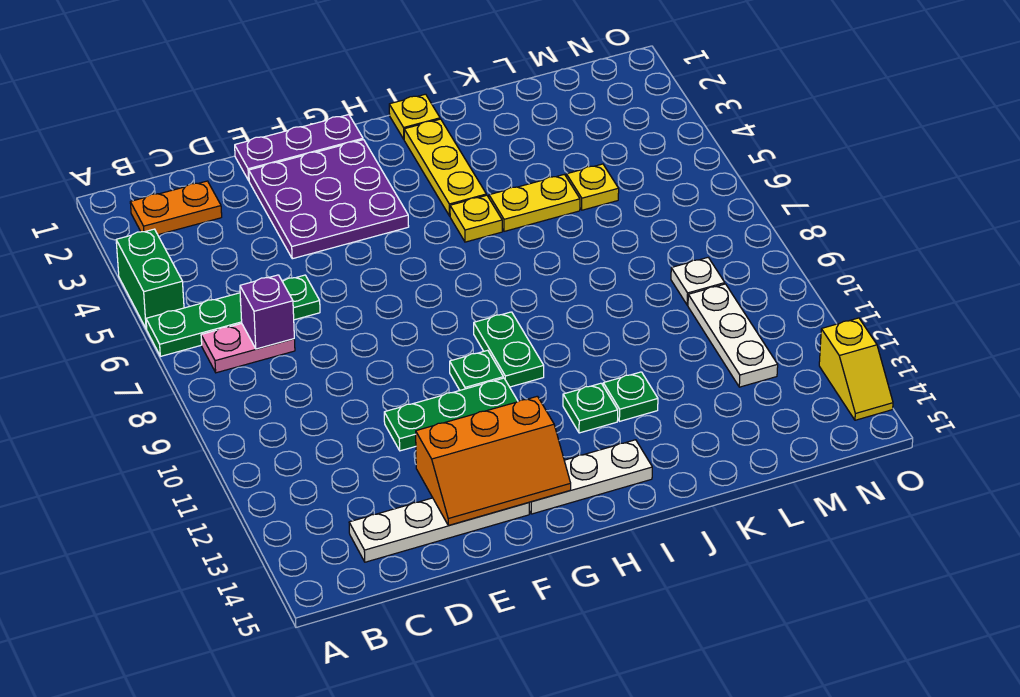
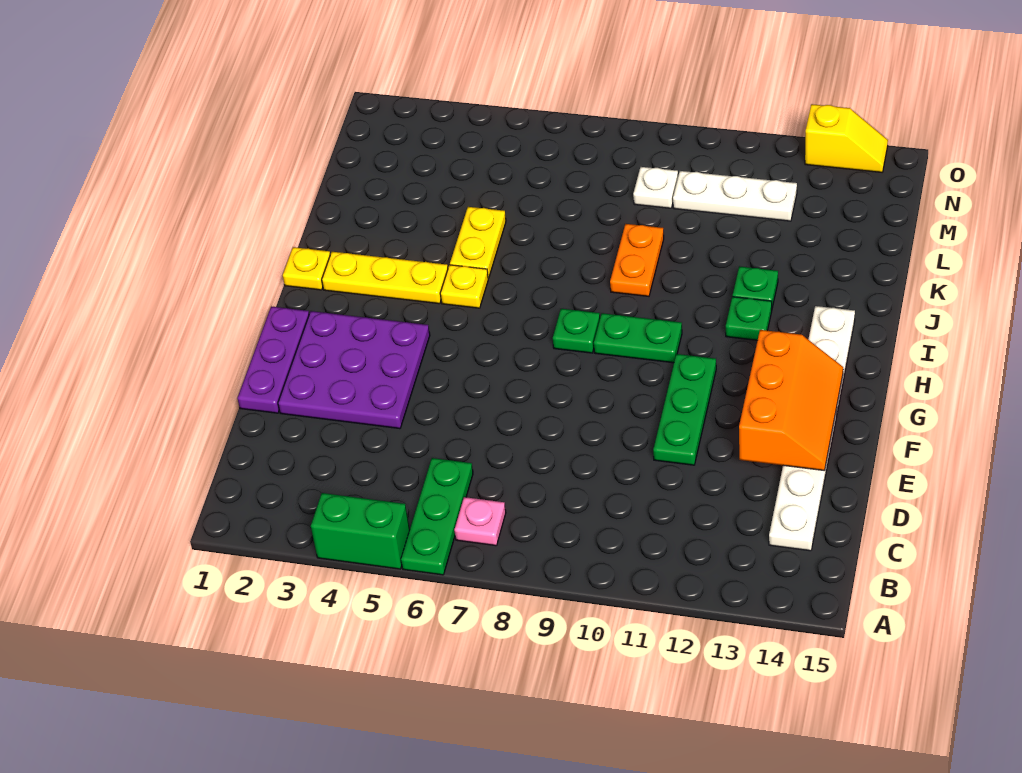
green 1x4 plate [146,275,320,356] -> green 1x3 plate [401,458,473,575]
orange 1x2 plate [130,181,222,235] -> orange 1x2 plate moved to [610,224,664,296]
pink 1x2 plate [201,323,295,373] -> pink 1x1 plate [454,497,506,546]
purple 1x1 brick [240,275,294,349] -> none
green 1x1 plate [450,350,503,390] -> green 1x1 plate moved to [553,309,600,353]
yellow 1x1 plate [566,164,619,210] -> none

